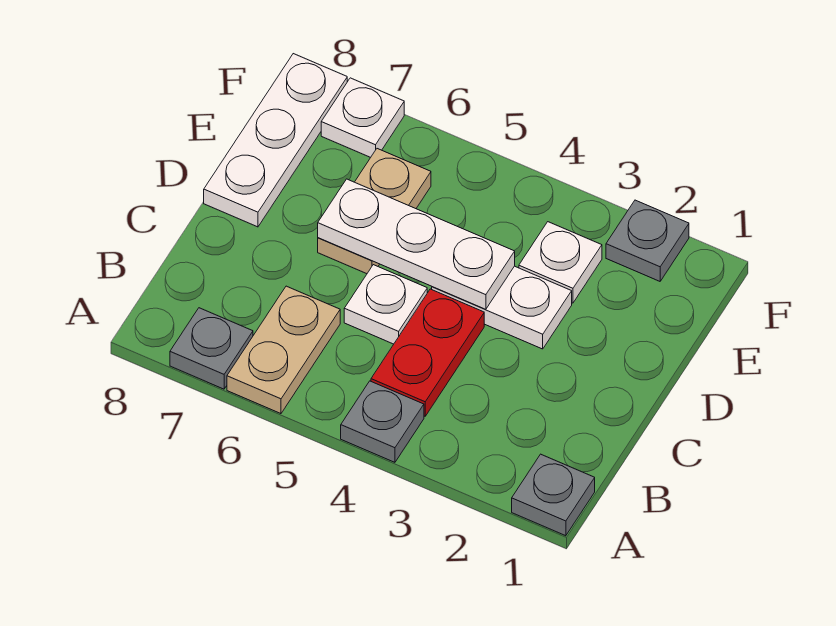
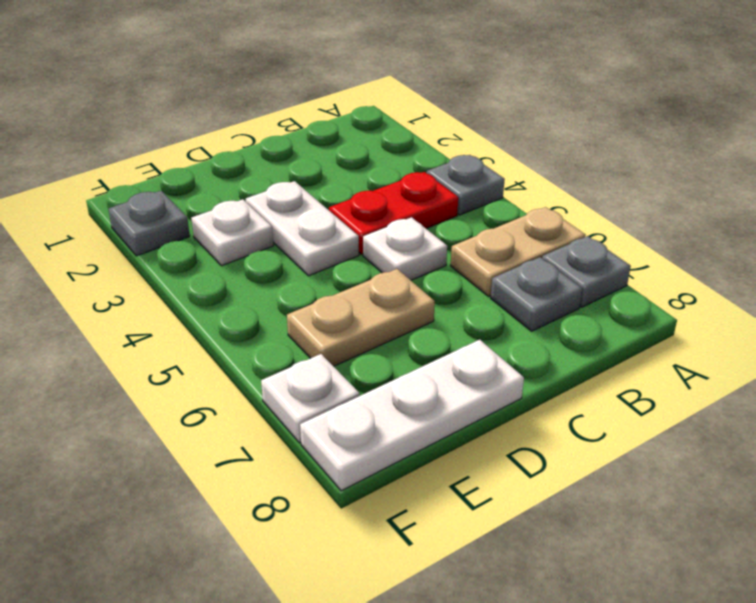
grey 1x1 plate [512,454,595,536] -> grey 1x1 plate moved to [491,257,582,331]
white 1x3 plate [318,179,515,309] -> none

